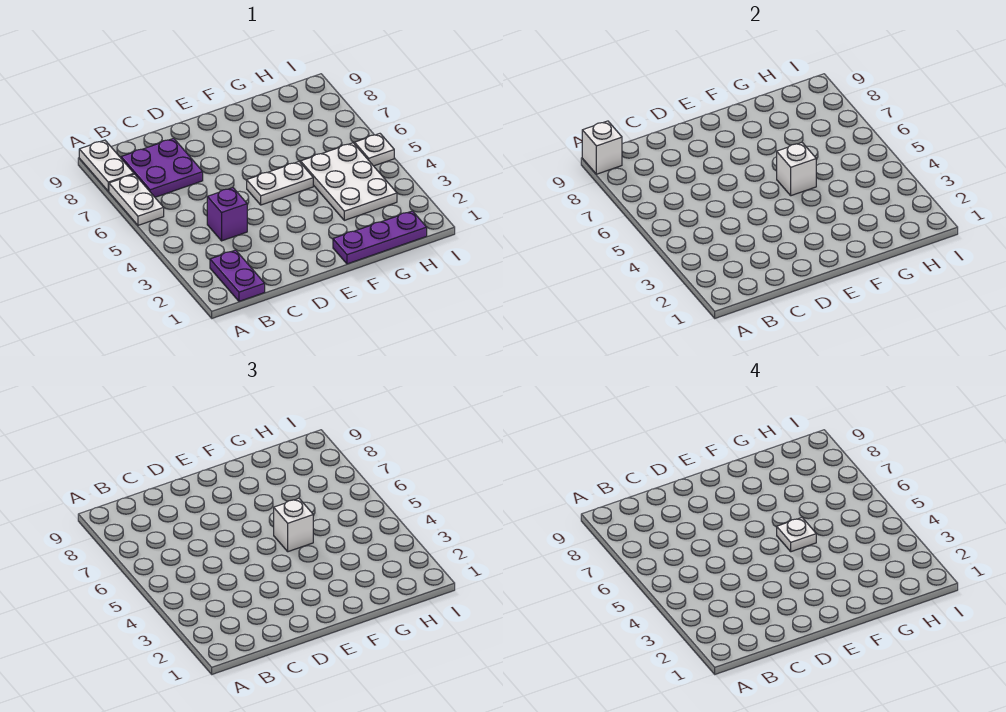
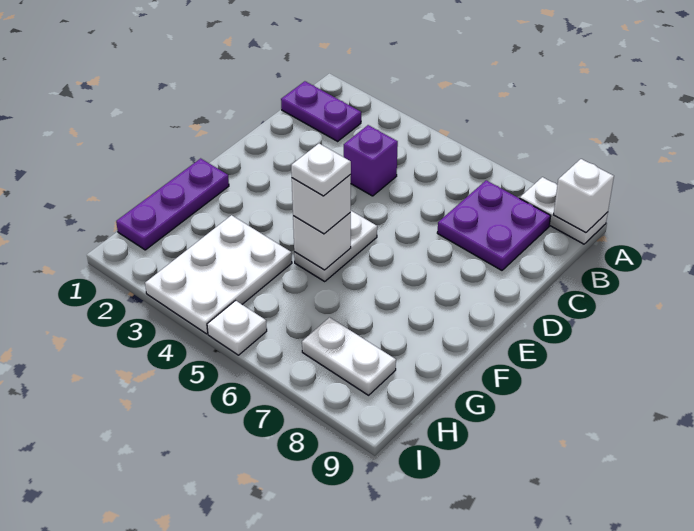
white 1x2 plate [109,174,164,225] -> white 1x2 plate moved to [302,317,396,395]
white 2x3 plate [301,143,397,220] -> white 2x3 plate turned to [145,215,292,334]

